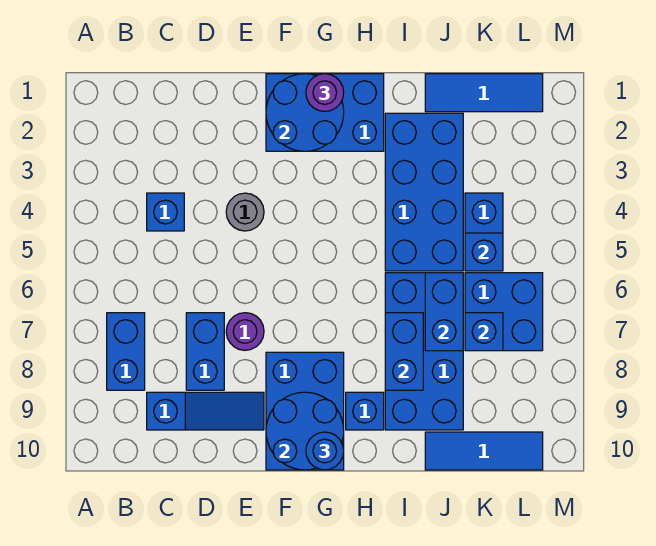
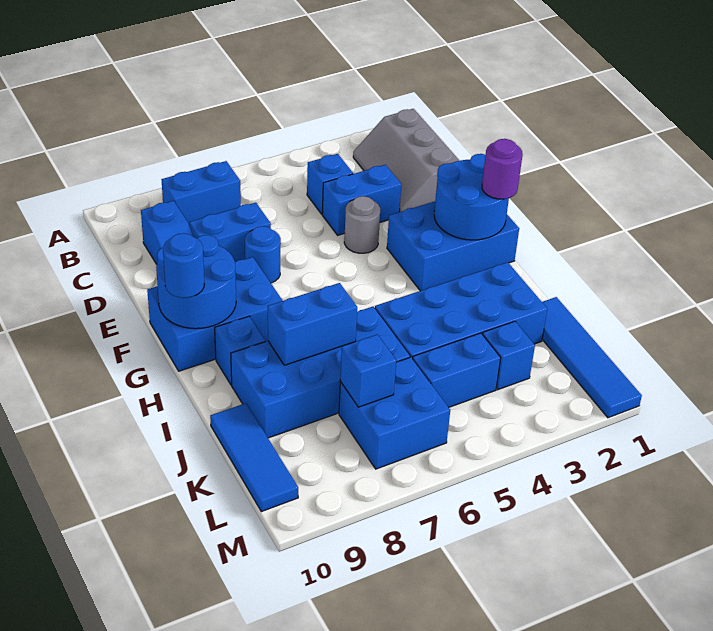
none -> grey 2x3 slope [353,109,459,212]
purple 1x1 round brick [226,313,264,350] -> blue 1x1 round brick [245,226,281,283]
blue 2x3 brick [266,74,384,151] -> blue 2x3 brick turned to [387,201,519,291]
blue 1x3 tile [425,74,543,112] -> blue 1x4 tile [542,297,642,418]
blue 1x2 brick [425,273,463,351] -> blue 1x2 brick moved to [322,165,401,235]
blue 1x1 brick [465,233,503,271] -> blue 1x1 brick moved to [482,321,535,390]

